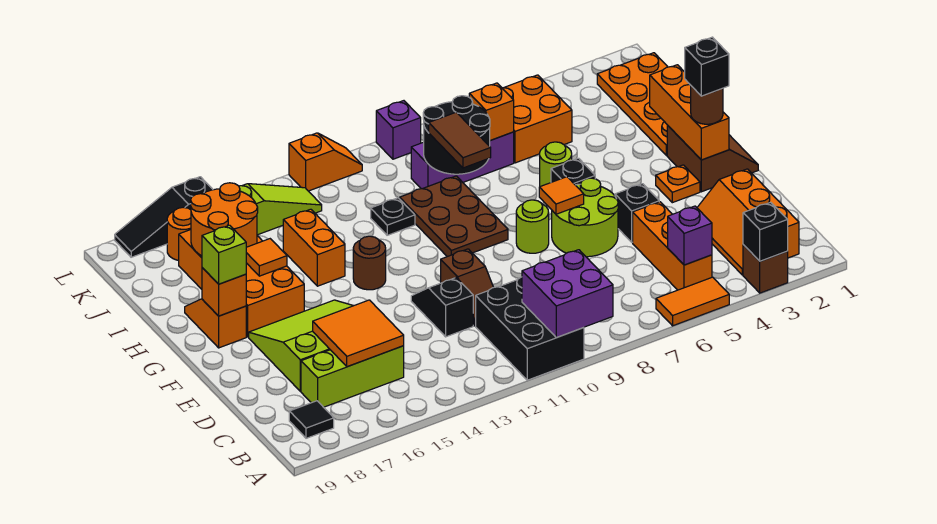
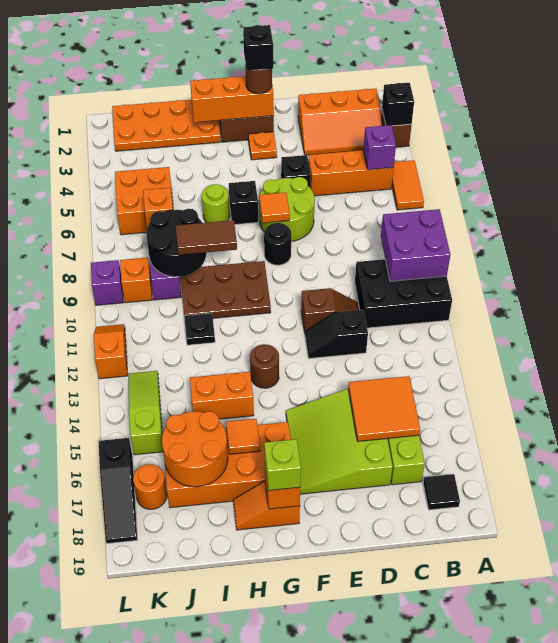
lime 1x1 round brick [516,200,549,253] -> black 1x1 round brick [264,223,291,265]
none -> orange 1x1 brick [120,257,152,303]

